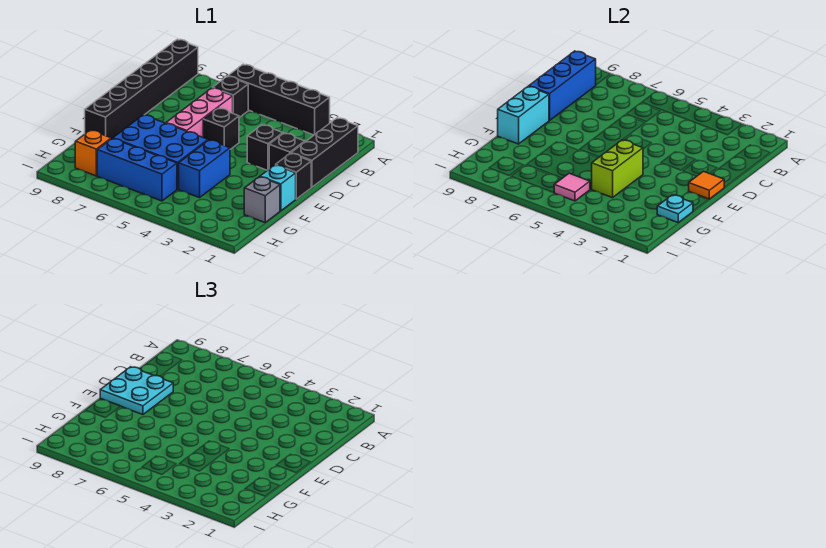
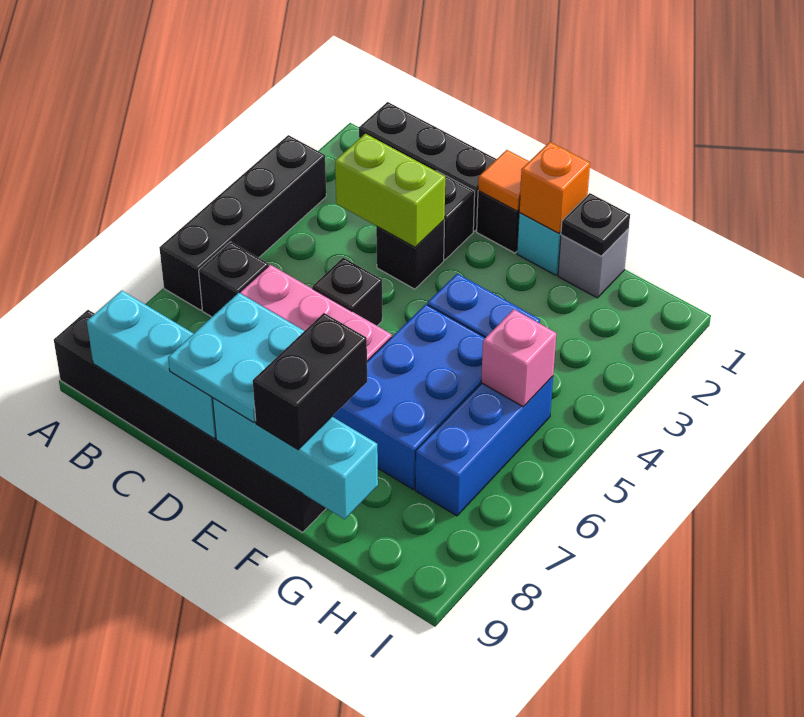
blue 1x3 brick [529,51,596,121] -> cyan 1x3 brick [87,290,216,438]
cyan 1x2 brick [498,86,549,144] -> cyan 1x3 brick [212,398,378,519]
lime 1x2 brick [592,140,643,198] -> lime 1x2 brick moved to [335,134,445,247]
none -> black 1x2 brick [253,313,367,450]
cyan 1x1 plate [657,195,693,222] -> black 1x1 plate [561,193,630,256]
pink 1x1 tile [554,173,590,201] -> pink 1x1 brick [481,309,556,407]
orange 1x1 brick [75,130,111,176] -> orange 1x1 brick moved to [519,142,590,234]

